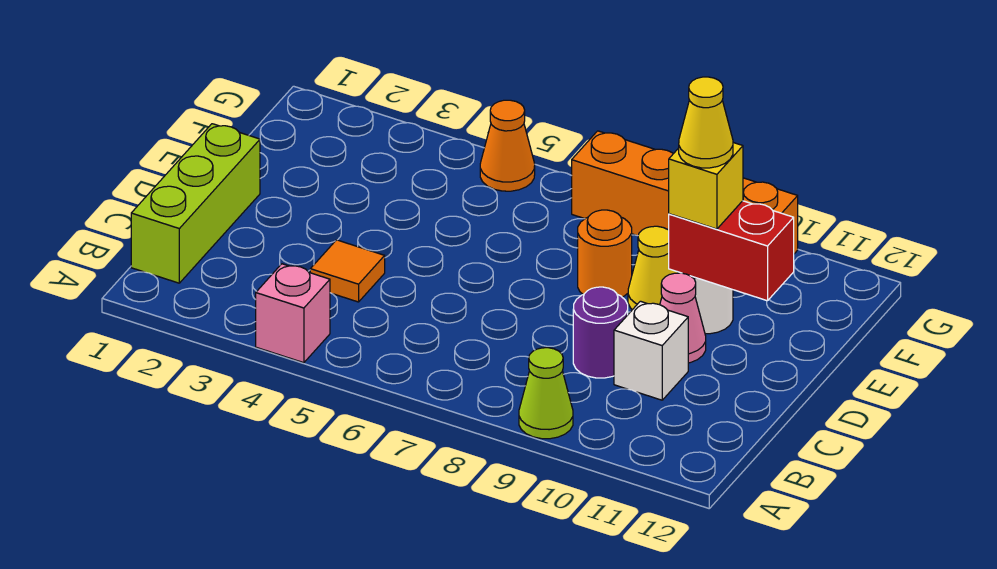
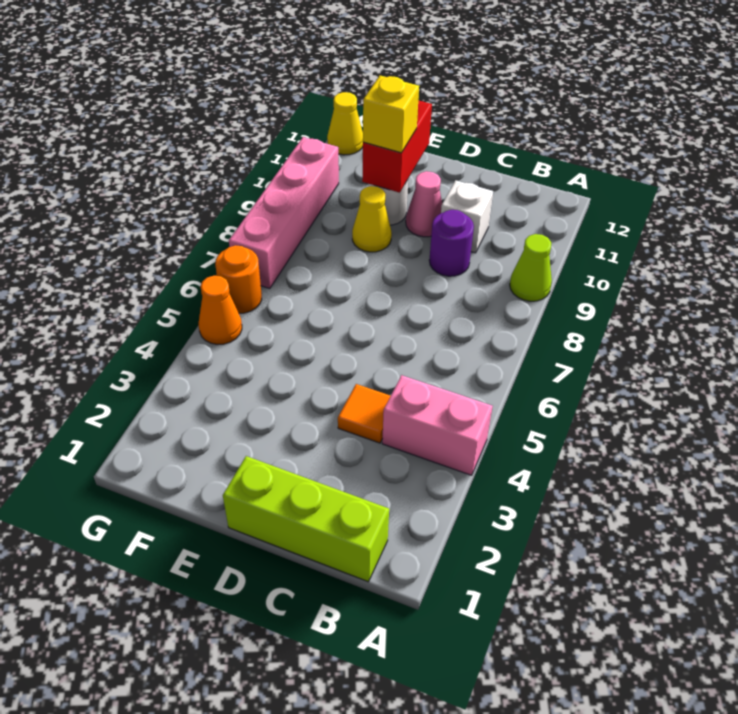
pink 1x1 brick [256,264,330,363] -> pink 1x2 brick [382,375,493,475]
orange 1x1 round brick [578,210,632,297] -> orange 1x1 round brick moved to [215,245,262,313]
yellow 1x1 cone [679,77,733,168] -> yellow 1x1 cone moved to [327,92,363,155]
orange 1x4 brick [572,131,798,254] -> pink 1x4 brick [229,137,339,289]

